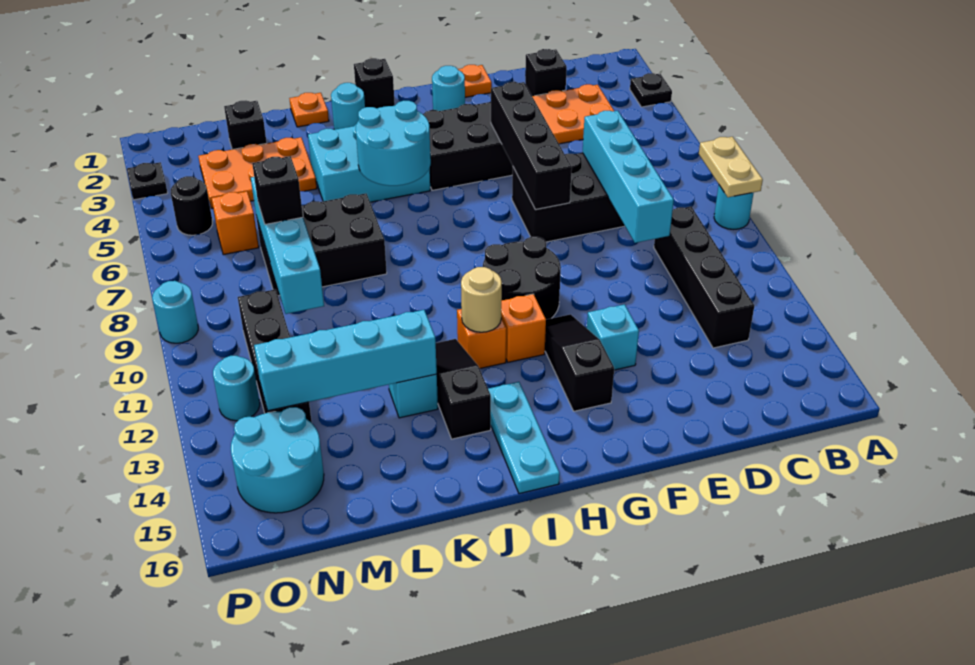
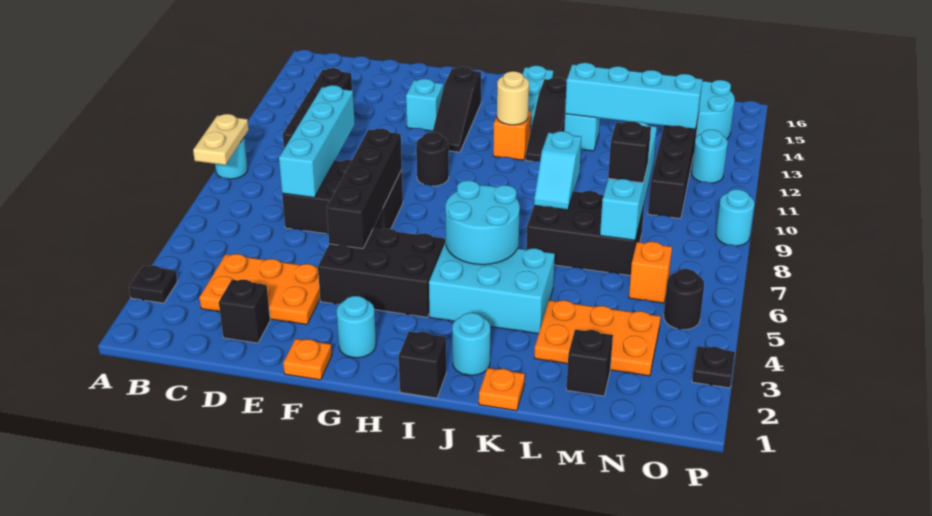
black 2x2 round brick [483,237,561,319] -> black 1x1 round brick [416,132,449,186]
orange 1x1 brick [501,294,546,362] -> none
none -> cyan 1x2 slope [534,131,581,210]

